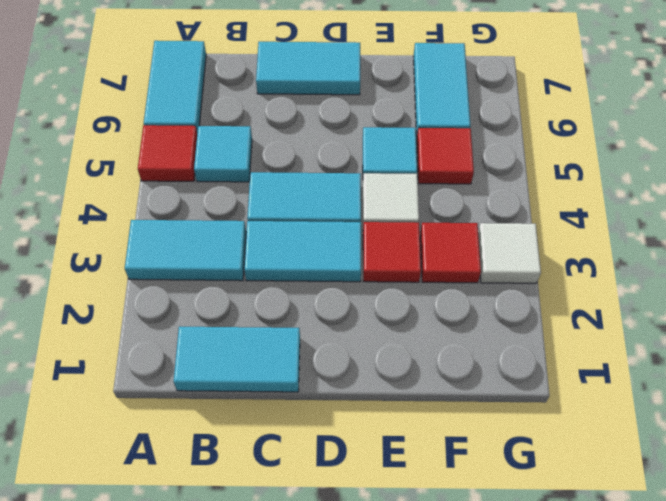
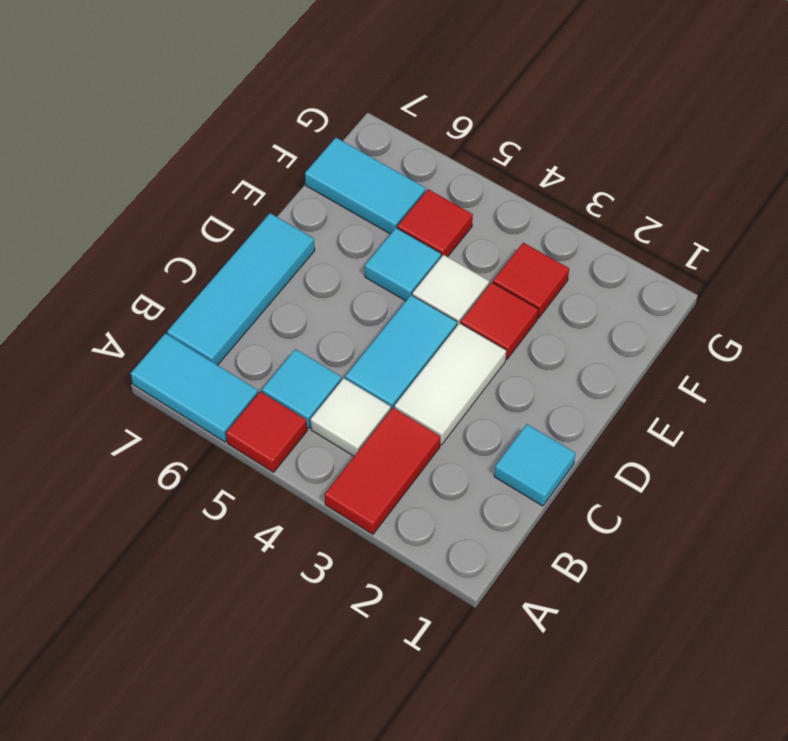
cyan 1x2 tile [125,220,246,281] -> red 1x2 tile [325,408,440,534]
cyan 1x2 tile [174,327,300,392] -> cyan 1x1 tile [494,424,576,506]
cyan 1x2 tile [244,221,361,282] -> white 1x2 tile [395,323,506,445]
cyan 1x2 tile [256,42,360,95] -> cyan 1x3 tile [167,213,315,365]
white 1x1 tile [478,223,541,283] -> white 1x1 tile moved to [311,378,391,456]

